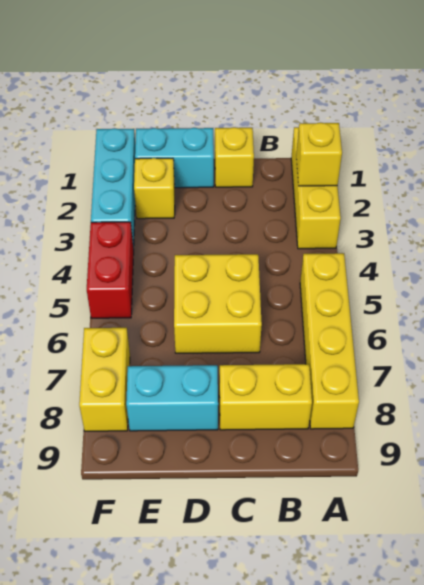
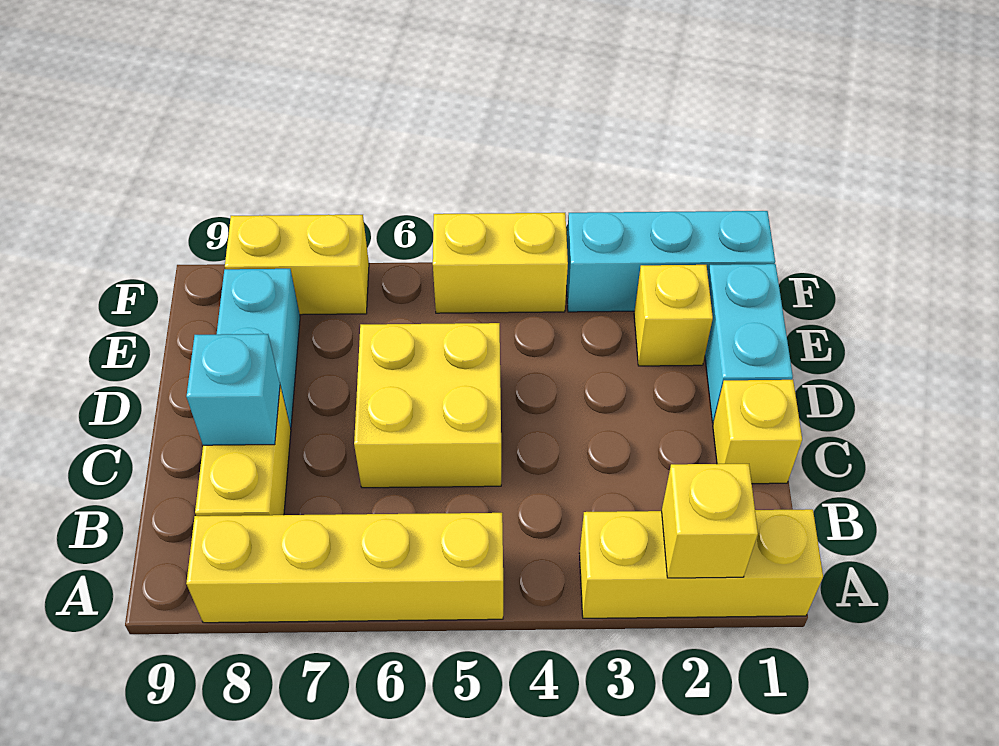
none -> cyan 1x1 brick [186,334,280,445]
red 1x2 brick [87,222,134,318] -> yellow 1x2 brick [433,213,568,313]

